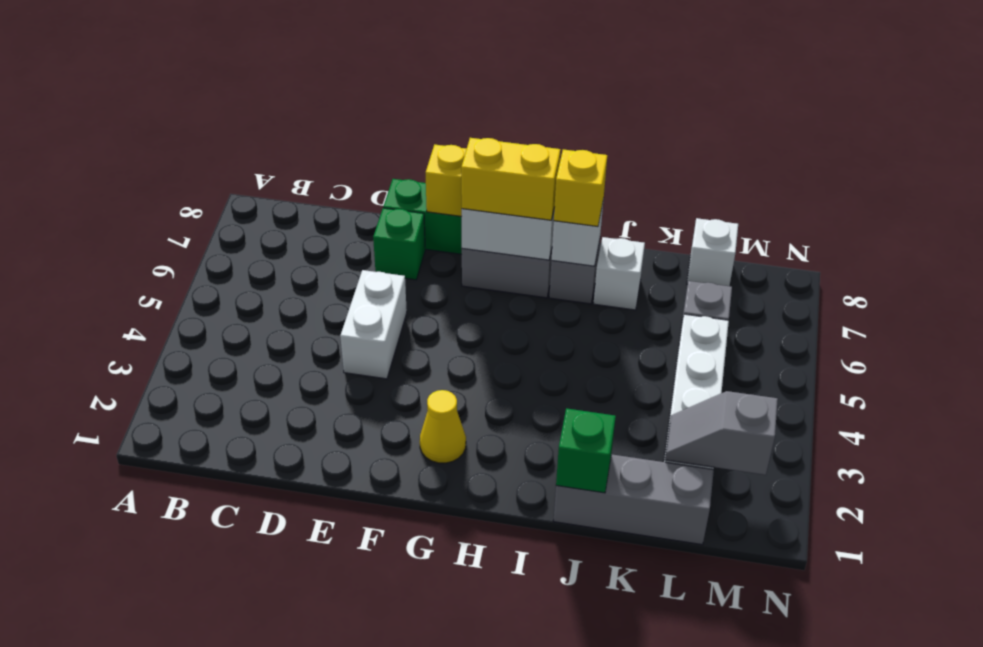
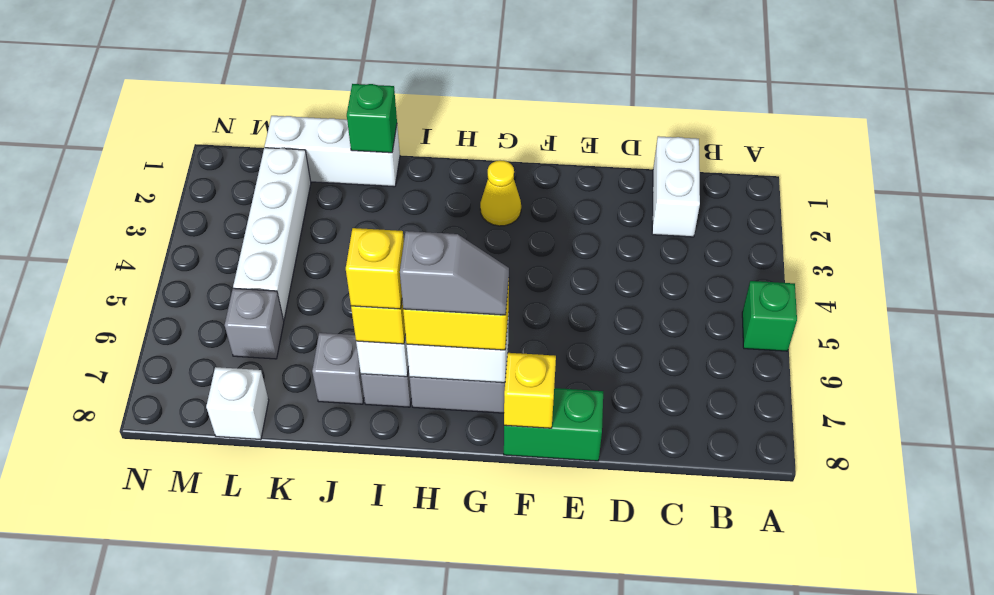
white 1x2 brick [340,270,407,379] -> white 1x2 brick moved to [652,136,700,237]
green 1x1 brick [373,208,425,280] -> green 1x1 brick moved to [742,281,797,351]
none -> yellow 1x1 brick [346,228,404,309]
grey 1x3 brick [553,454,714,545] -> white 1x3 brick [265,116,400,187]
white 1x1 brick [594,237,645,310] -> grey 1x1 brick [312,333,364,404]
grey 1x2 slope [665,391,778,475] -> grey 1x2 slope moved to [400,231,509,315]

